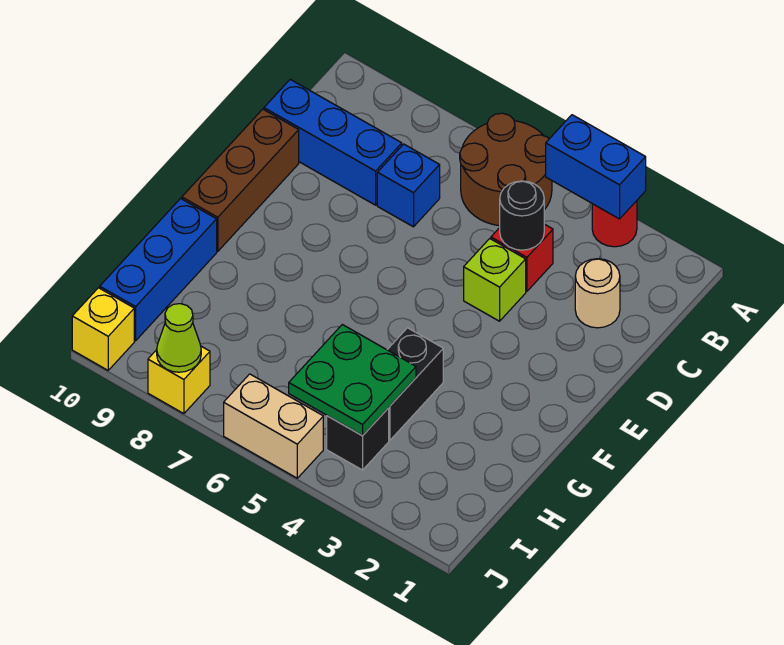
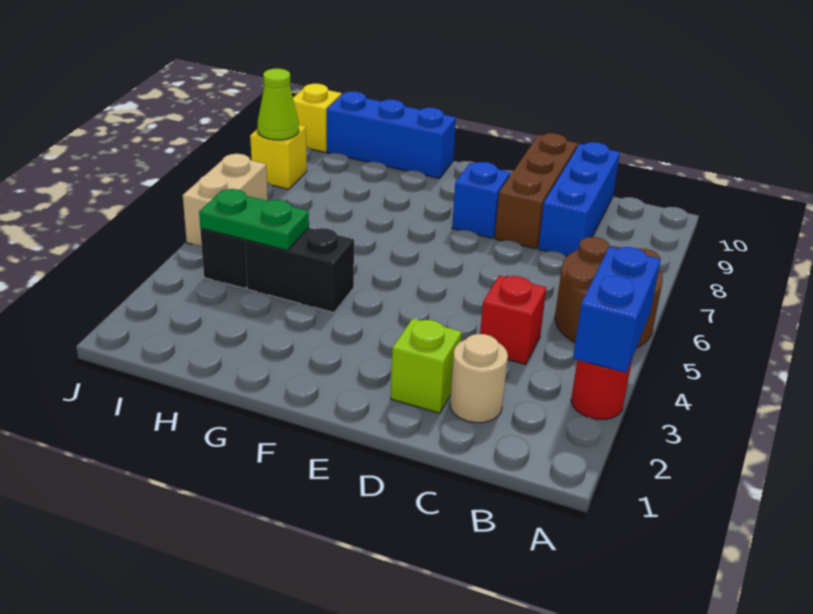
black 1x1 round brick [500,181,544,250] -> none
blue 1x1 brick [377,144,440,227] -> blue 1x1 brick moved to [452,162,510,238]
lime 1x1 brick [464,239,526,321] -> lime 1x1 brick moved to [391,319,462,413]
brown 1x3 brick [182,109,299,251] -> brown 1x3 brick turned to [495,133,578,249]
green 2x2 plate [289,325,416,435] -> green 1x2 plate [199,189,309,250]

